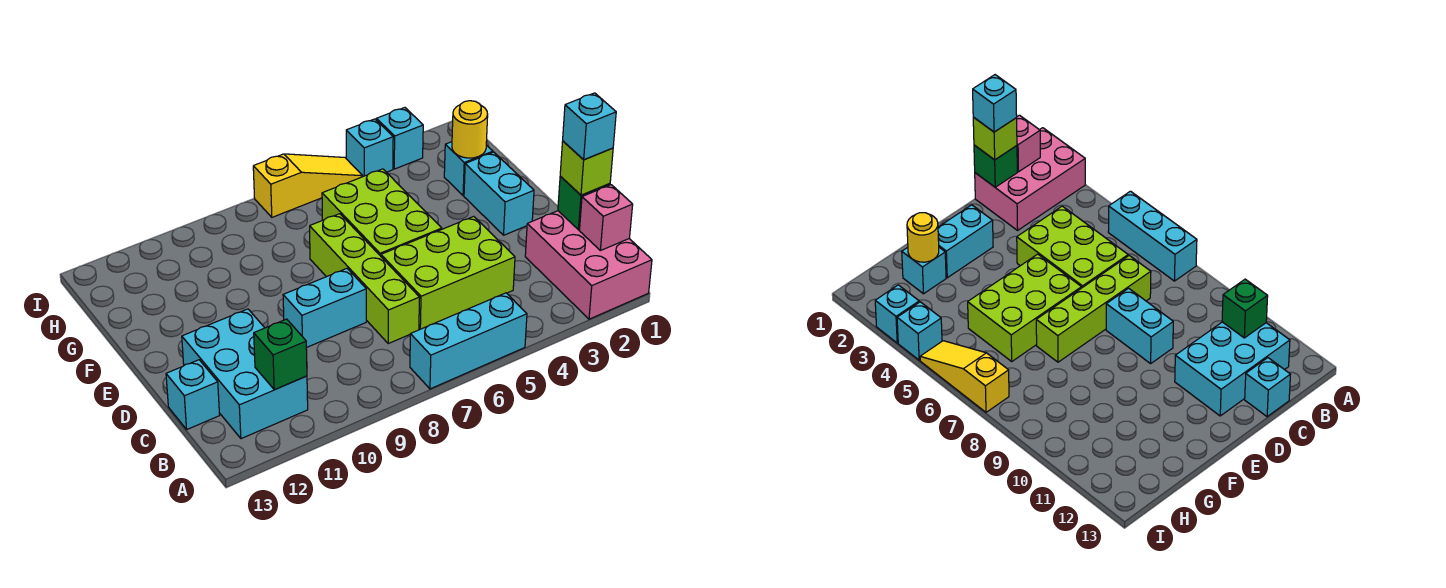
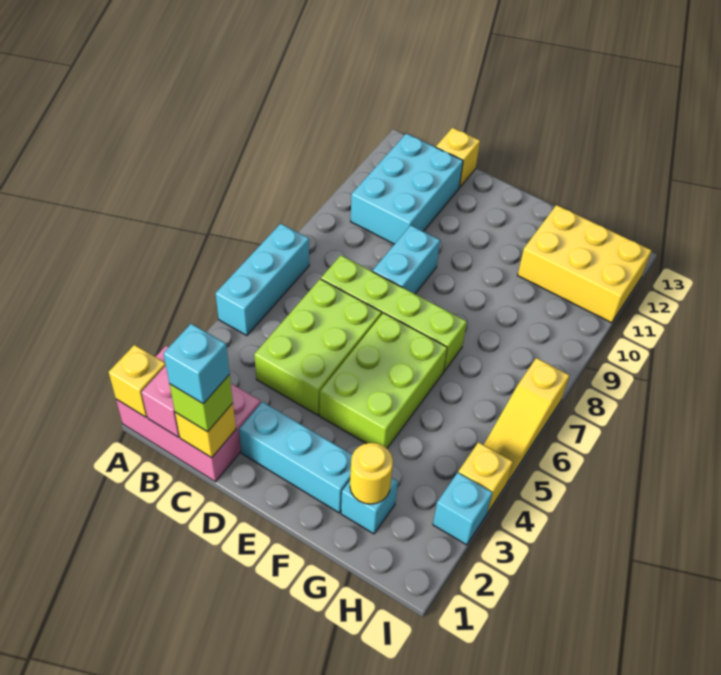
none -> yellow 1x1 brick [109,345,166,417]
cyan 2x3 brick [182,309,308,439] -> cyan 2x3 brick turned to [351,133,463,244]
green 1x1 brick [254,319,307,390] -> none
green 1x1 brick [558,176,610,230] -> yellow 1x1 brick [175,403,236,458]
cyan 1x1 brick [166,360,220,429] -> yellow 1x1 brick [436,128,480,187]
cyan 1x2 brick [464,152,534,235] -> cyan 1x3 brick [239,402,352,513]
lime 2x3 brick [322,169,442,256] -> lime 2x3 brick turned to [319,313,447,448]
none -> yellow 2x3 brick [518,205,652,323]
cyan 1x1 brick [346,119,393,176] -> yellow 1x1 brick [458,442,513,513]

